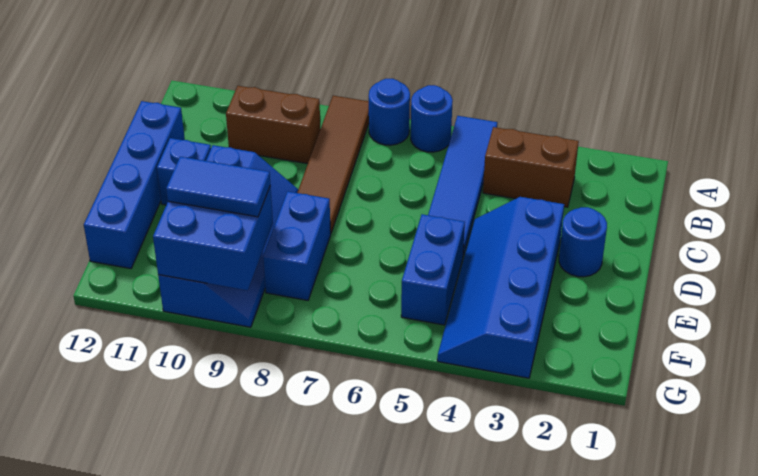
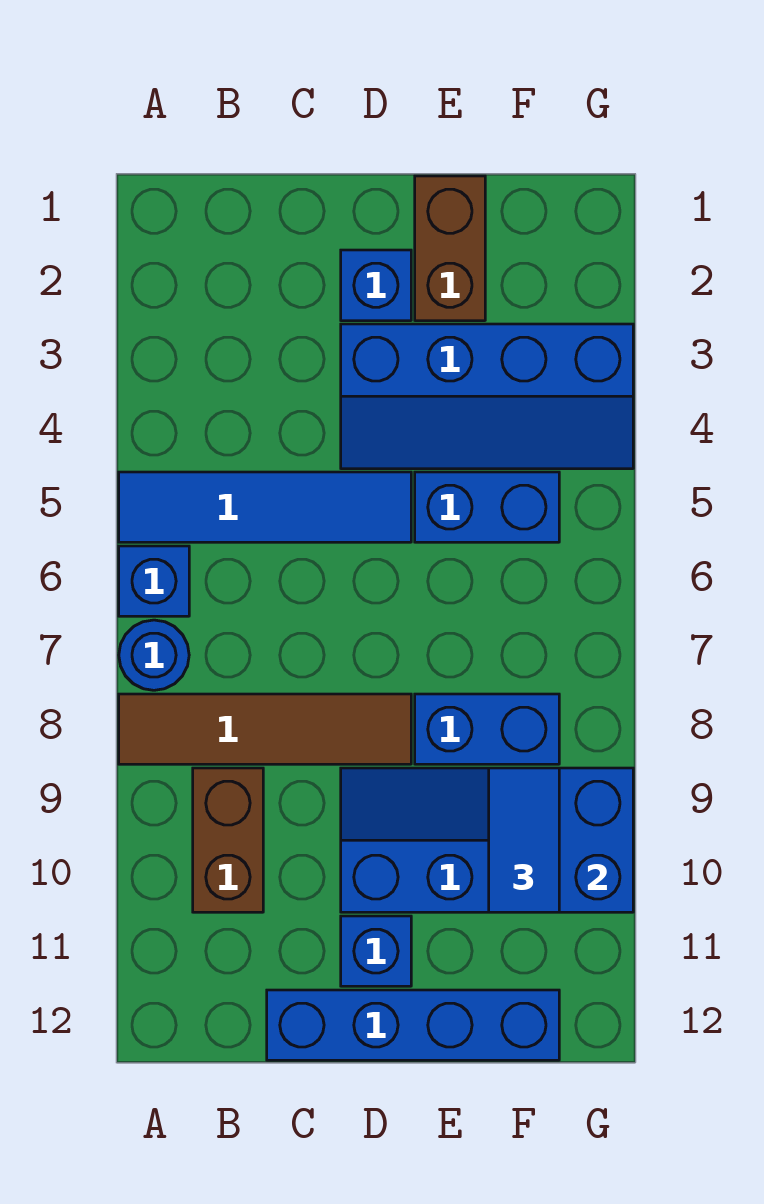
blue 1x1 round brick [411,85,453,152] -> blue 1x1 brick [119,546,189,616]
brown 1x2 brick [483,127,579,207] -> brown 1x2 brick moved to [415,176,485,321]
blue 1x1 round brick [559,207,607,277] -> blue 1x1 brick [341,250,411,321]

